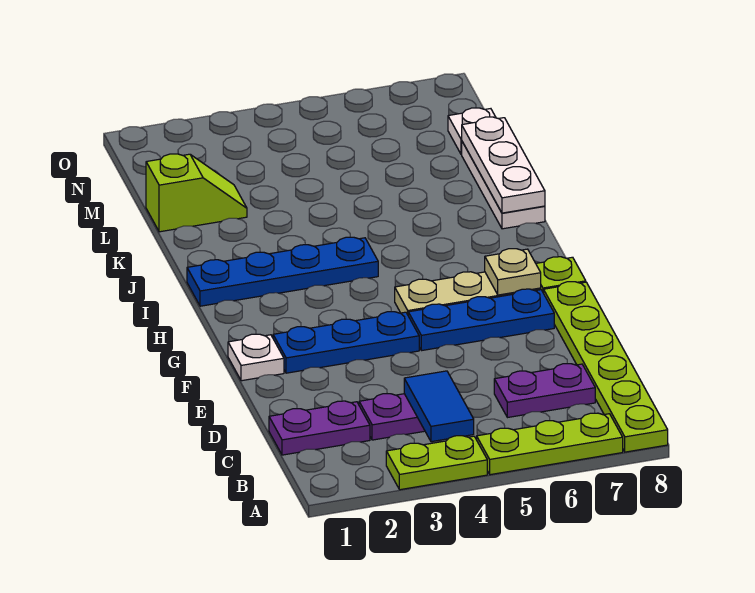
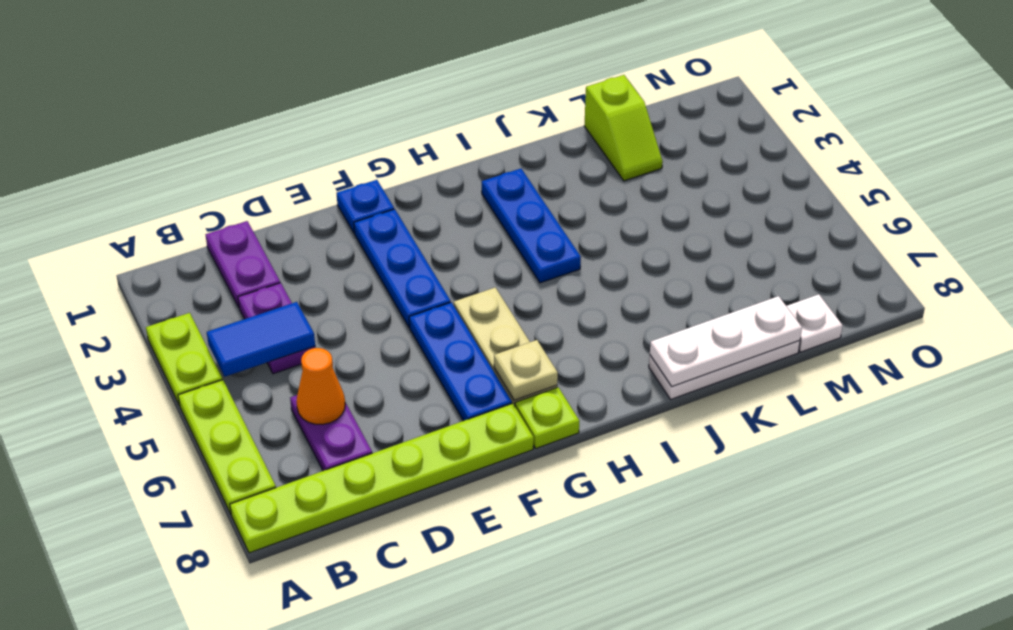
none -> orange 1x1 cone [296,348,345,424]
white 1x1 plate [228,334,284,381] -> blue 1x1 plate [337,180,394,233]
blue 1x4 plate [187,237,378,306] -> blue 1x3 plate [482,169,581,283]

